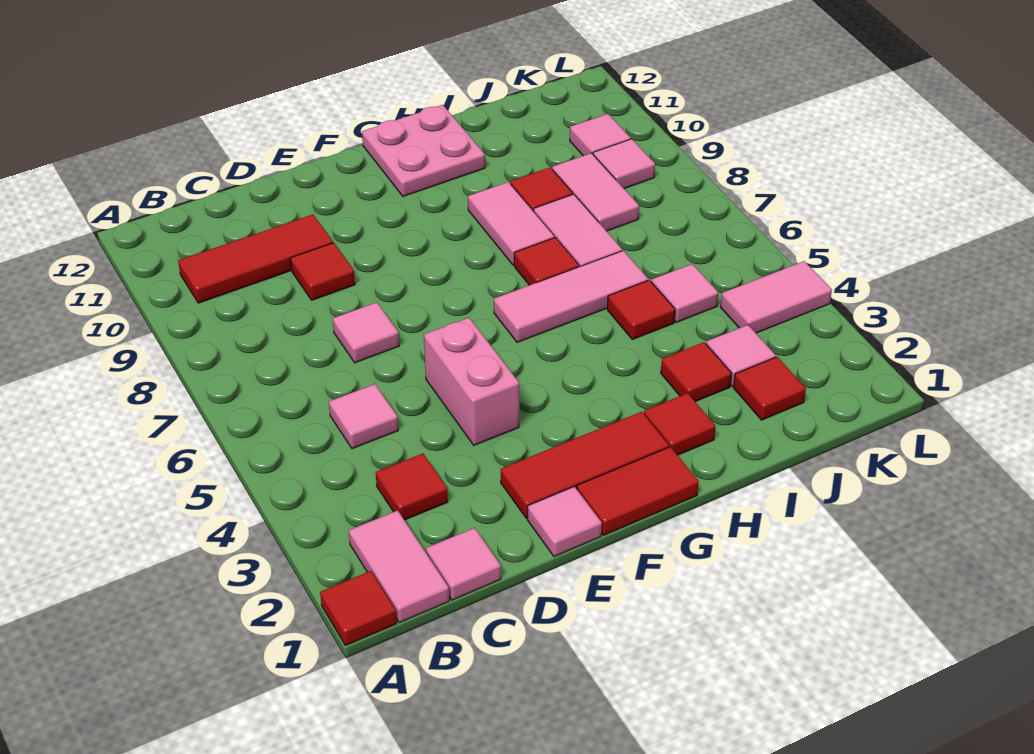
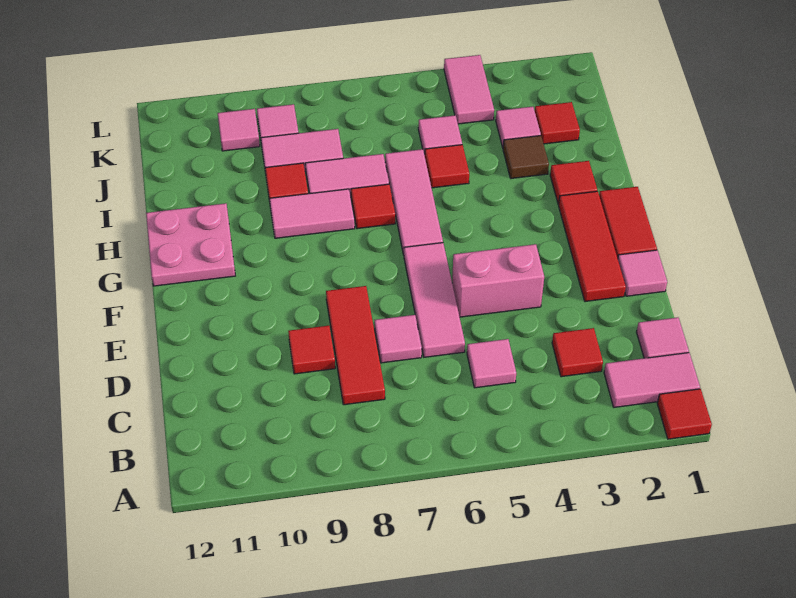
red 1x3 tile [178,215,333,303] -> red 1x3 tile moved to [326,286,385,405]
none -> pink 1x3 tile [404,243,465,357]
red 1x1 tile [661,342,732,402] -> brown 1x1 tile [503,136,549,178]

